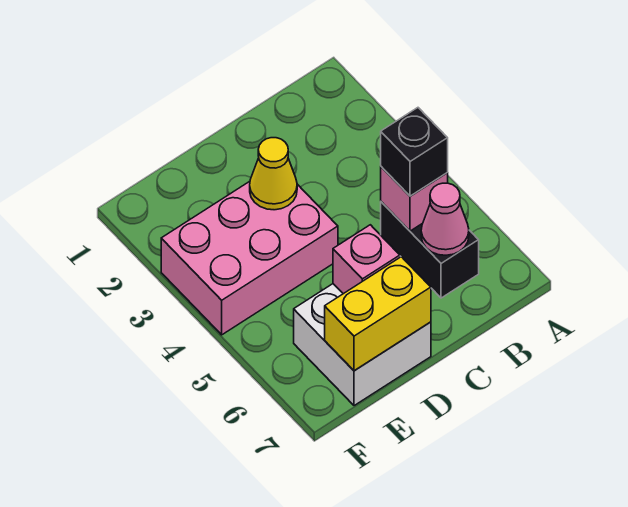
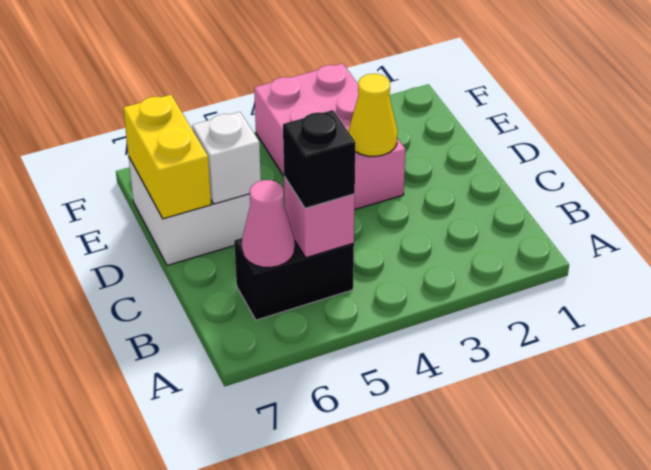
pink 1x1 brick [333,225,400,294] -> white 1x1 brick [192,112,261,204]

